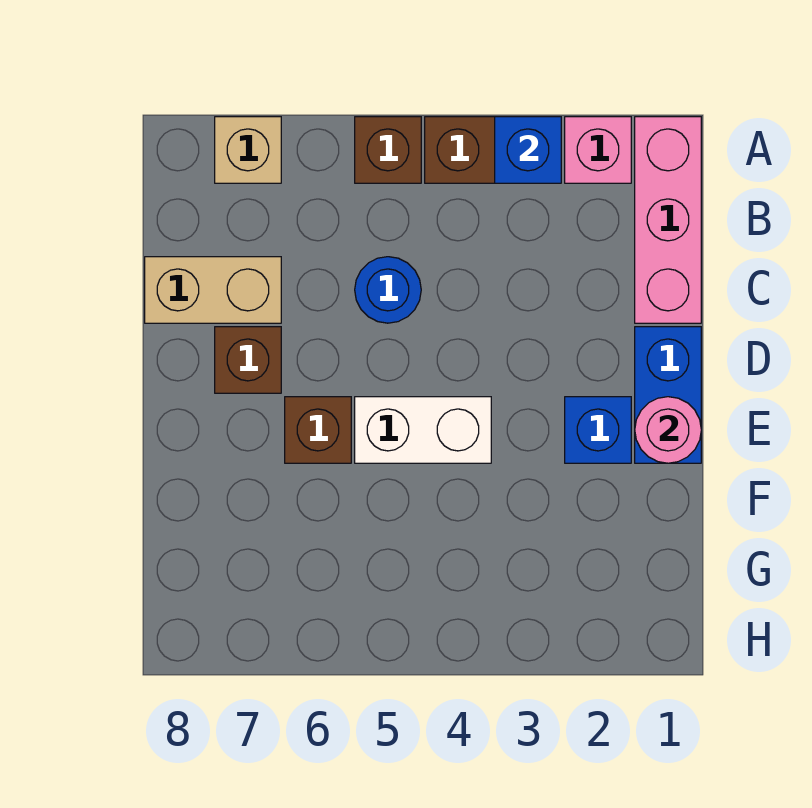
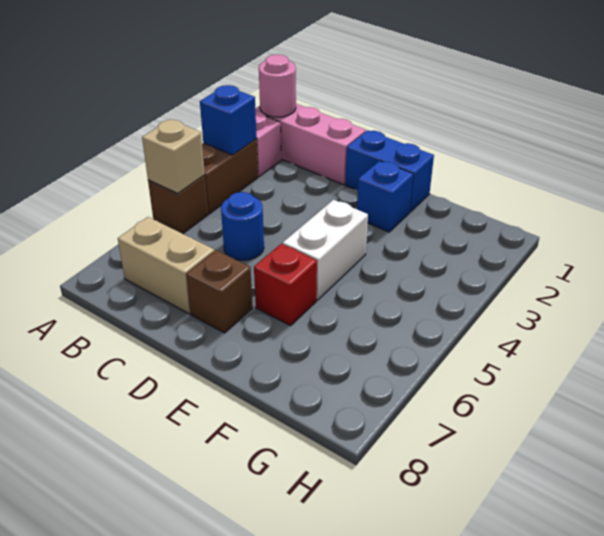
tan 1x1 brick [215,117,281,183] -> tan 1x1 brick moved to [142,119,205,193]
tan 1x2 brick [145,257,281,323] -> tan 1x2 brick turned to [118,217,214,314]
pink 1x1 round brick [635,397,701,463] -> pink 1x1 round brick moved to [259,54,296,117]
brown 1x1 brick [285,397,351,463] -> red 1x1 brick [254,244,317,326]

